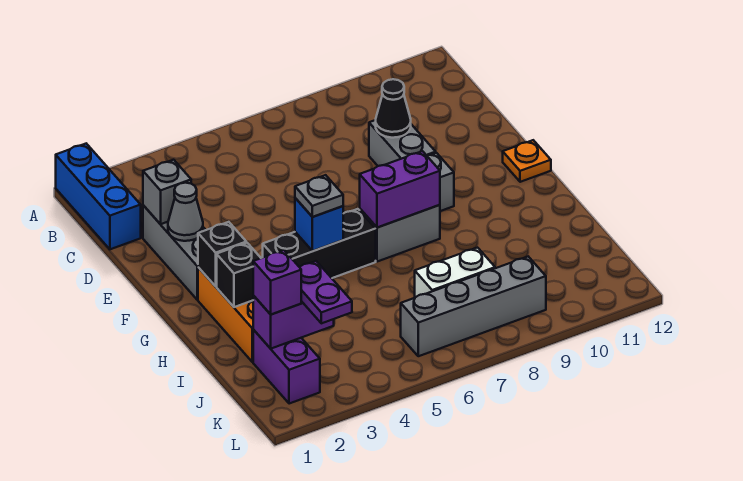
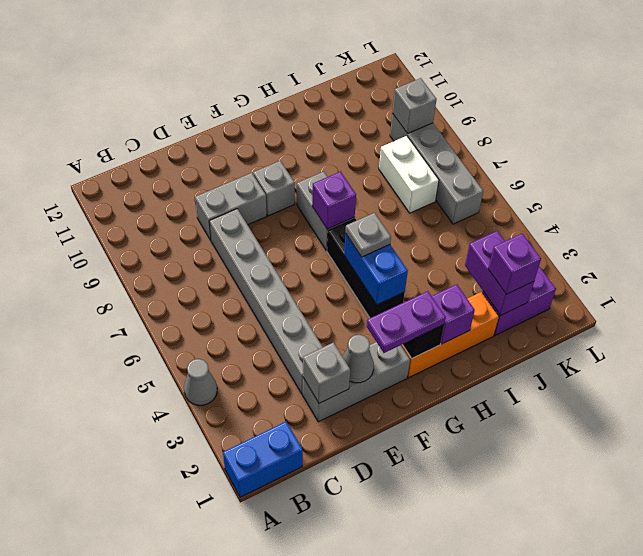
blue 1x3 brick [56,144,141,249] -> blue 1x2 brick [223,422,303,497]
none -> grey 1x1 cone [184,359,217,405]
none -> grey 1x6 brick [209,209,323,394]
black 1x1 cone [376,79,411,138] -> none
orange 1x1 plate [503,140,551,182] -> none
blue 1x1 brick [295,198,343,251] -> blue 1x2 brick [344,233,408,305]
purple 1x2 brick [360,151,440,228] -> purple 1x1 brick [312,172,356,229]
black 1x1 brick [217,243,260,307] -> purple 1x1 brick [432,284,475,344]
purple 1x2 plate [300,261,352,323] -> purple 1x2 plate moved to [367,291,446,353]
none -> grey 1x1 brick [392,78,437,134]

